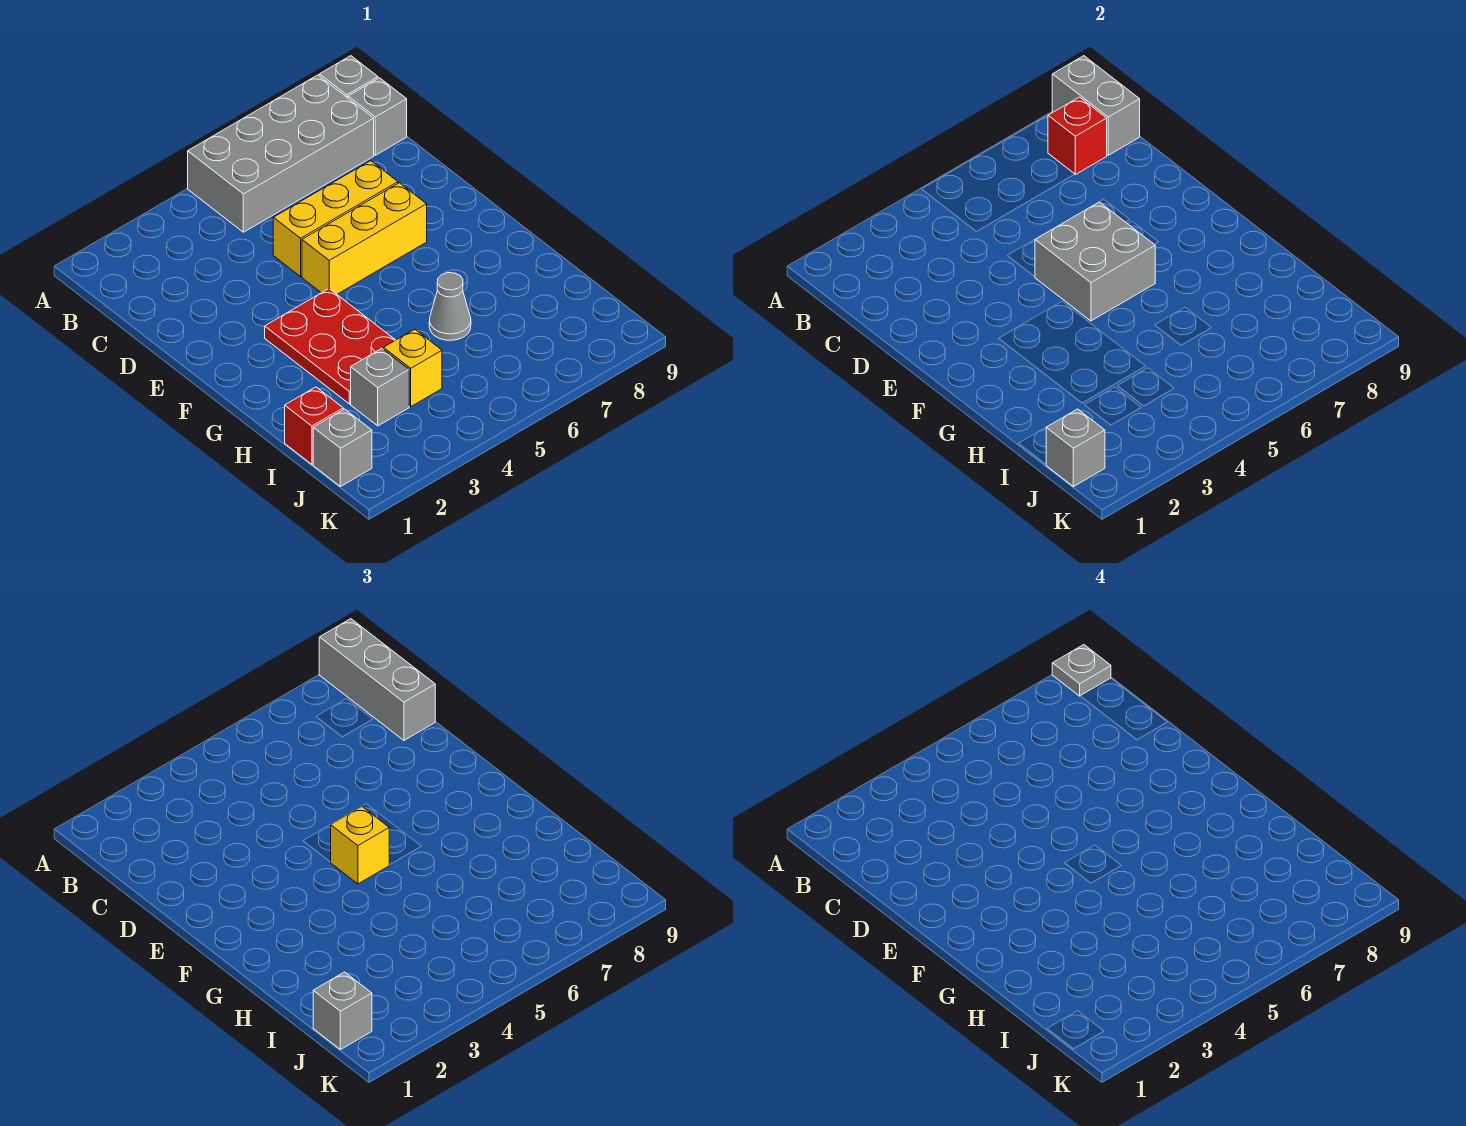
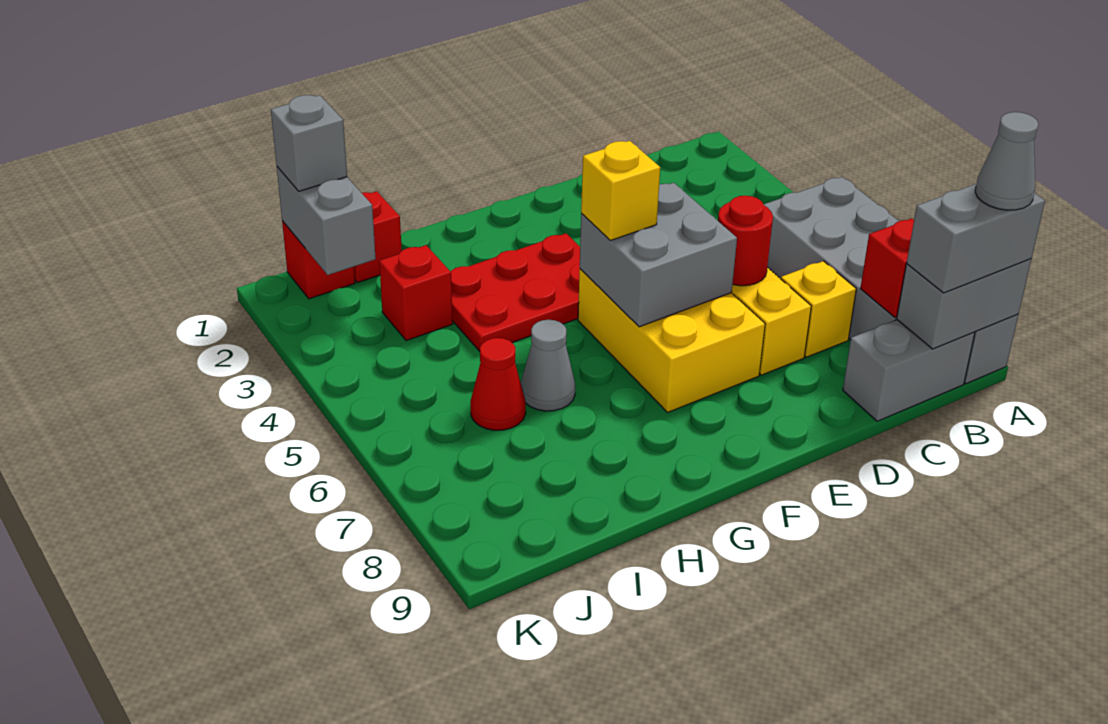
grey 1x3 brick [319,619,435,740] -> grey 1x2 brick [907,184,1045,293]
grey 1x1 plate [1052,645,1111,696] -> grey 1x1 cone [975,112,1038,210]
grey 1x1 brick [348,78,407,155] -> grey 1x2 brick [843,320,975,421]
none -> red 1x1 round brick [718,196,773,286]
yellow 1x3 brick [302,183,427,294] -> yellow 2x3 brick [578,269,765,412]
grey 1x1 brick [351,349,409,426] -> red 1x1 brick [379,245,453,341]
yellow 1x1 brick [384,329,442,407] -> yellow 1x1 brick moved to [781,261,856,357]
none -> red 1x1 cone [470,338,526,430]
grey 1x1 brick [313,409,372,487] -> red 1x1 brick [282,221,355,299]
grey 1x1 brick [1046,409,1105,487] -> grey 1x2 brick [277,167,376,275]

